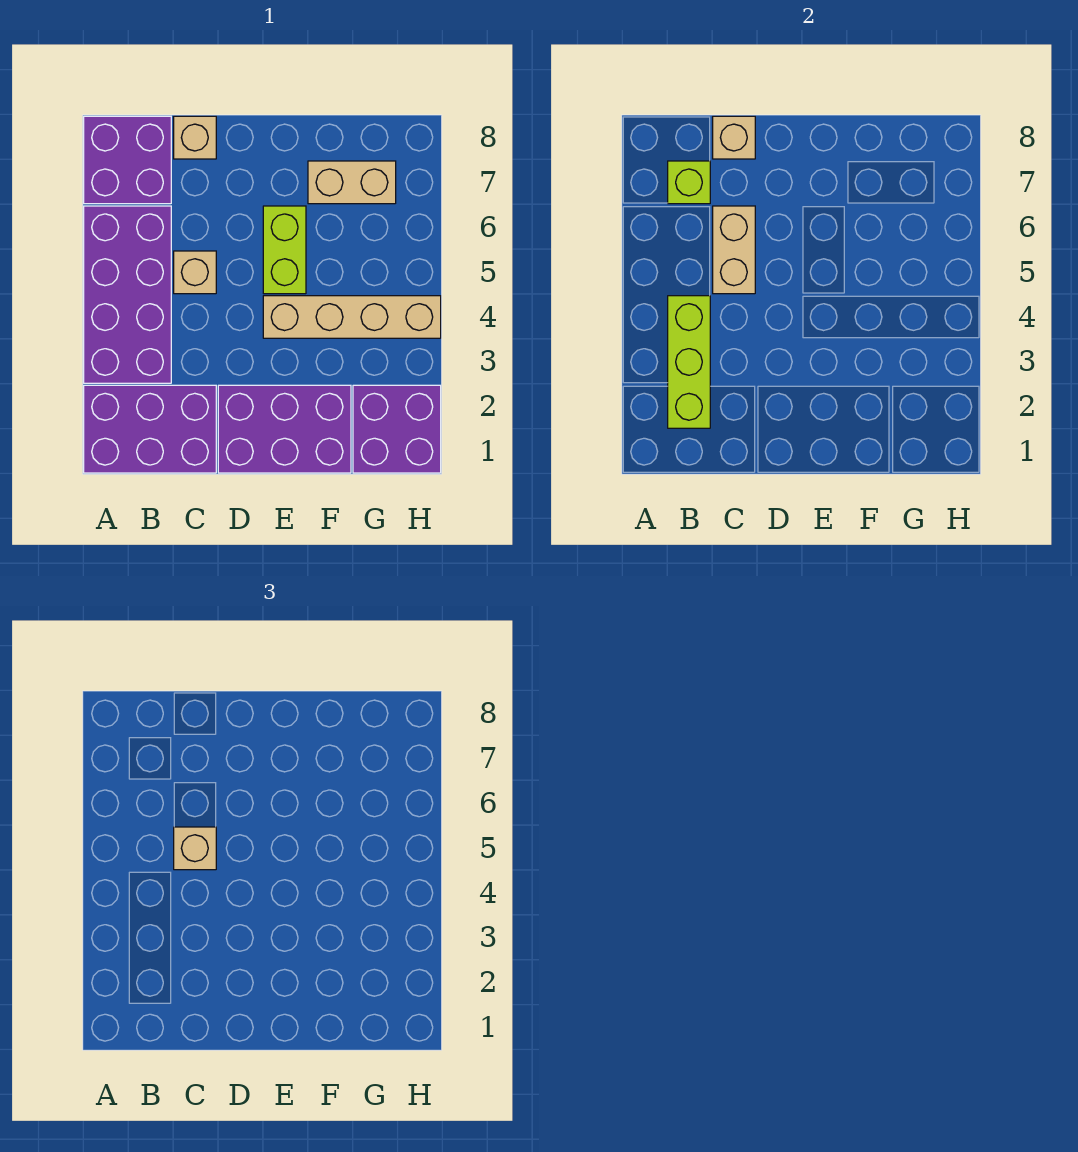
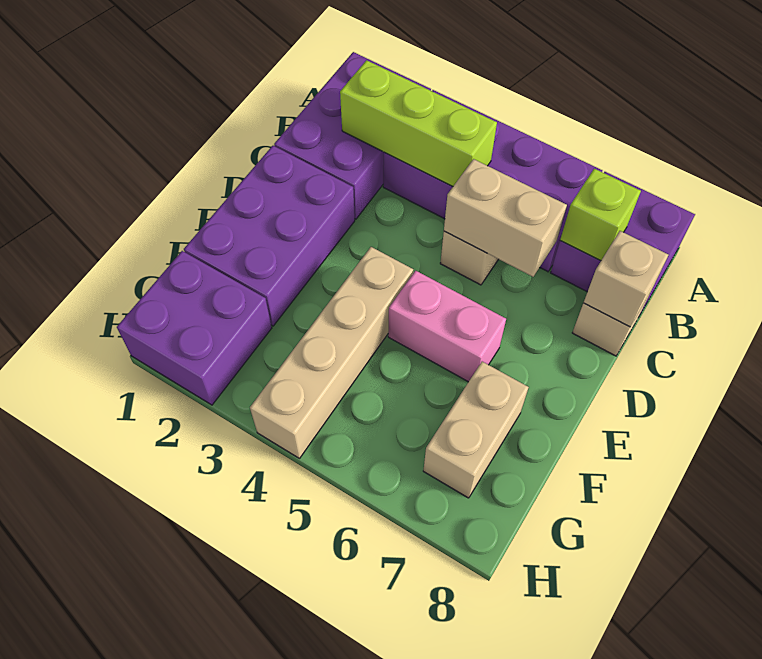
tan 1x1 brick [174,827,216,870] -> none
lime 1x2 brick [263,206,306,294] -> pink 1x2 brick [388,271,506,382]

